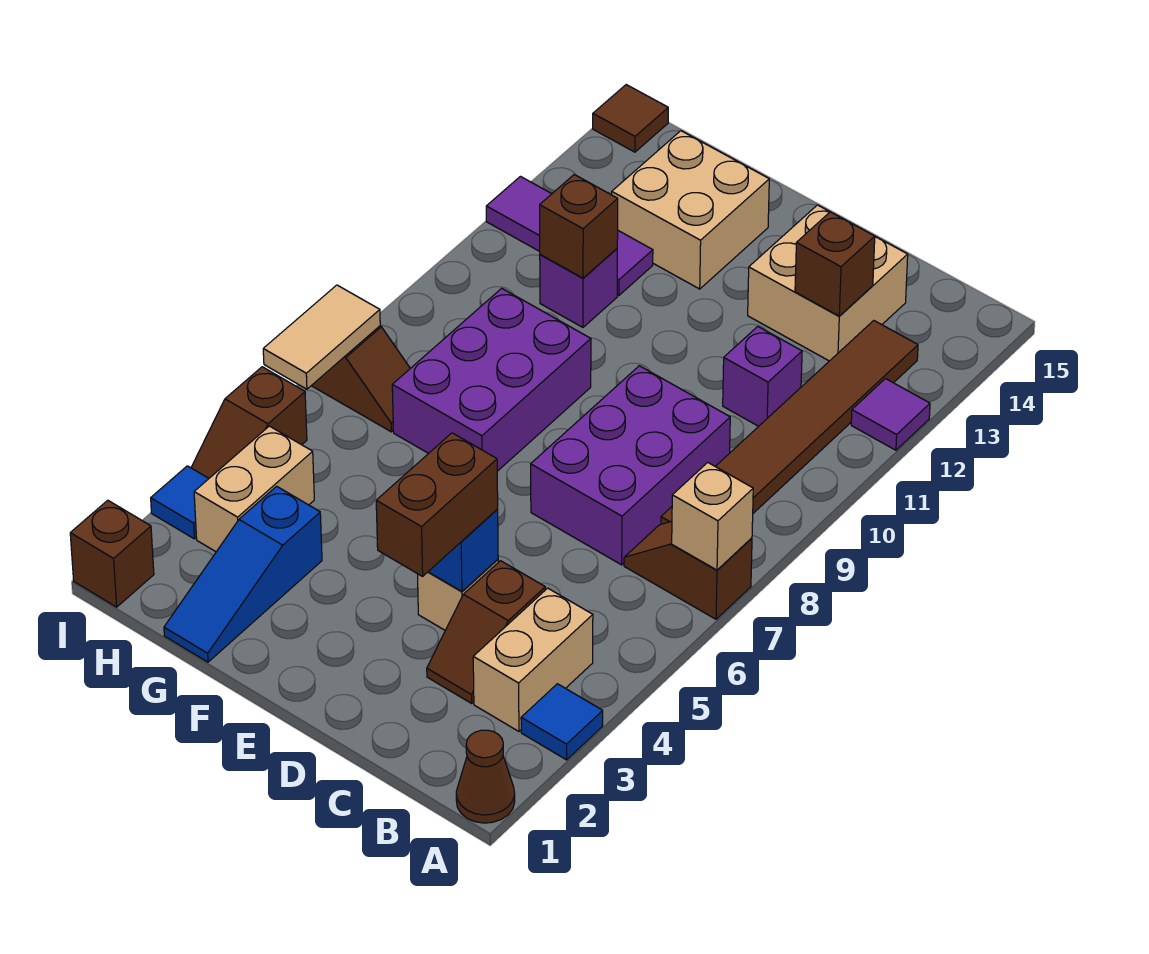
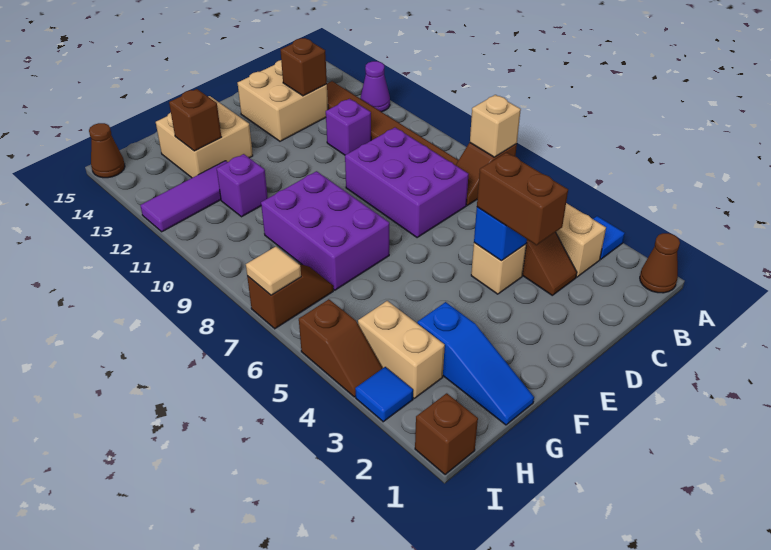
purple 1x1 tile [851,379,930,450] -> purple 1x1 cone [360,61,390,112]
brown 1x1 brick [540,175,618,278] -> brown 1x1 brick moved to [169,89,221,151]
tan 1x2 tile [263,285,380,389] -> tan 1x1 tile [246,247,301,295]
brown 1x1 tile [593,85,668,152] -> brown 1x1 cone [89,123,125,178]

